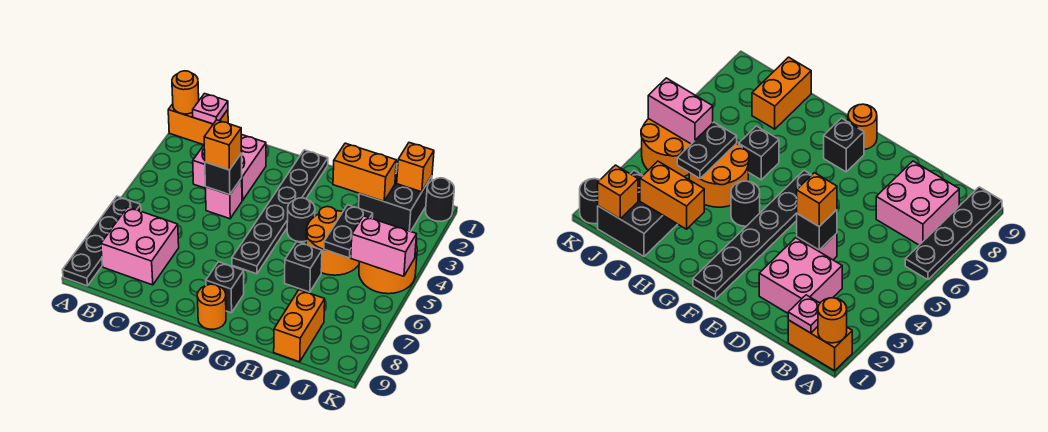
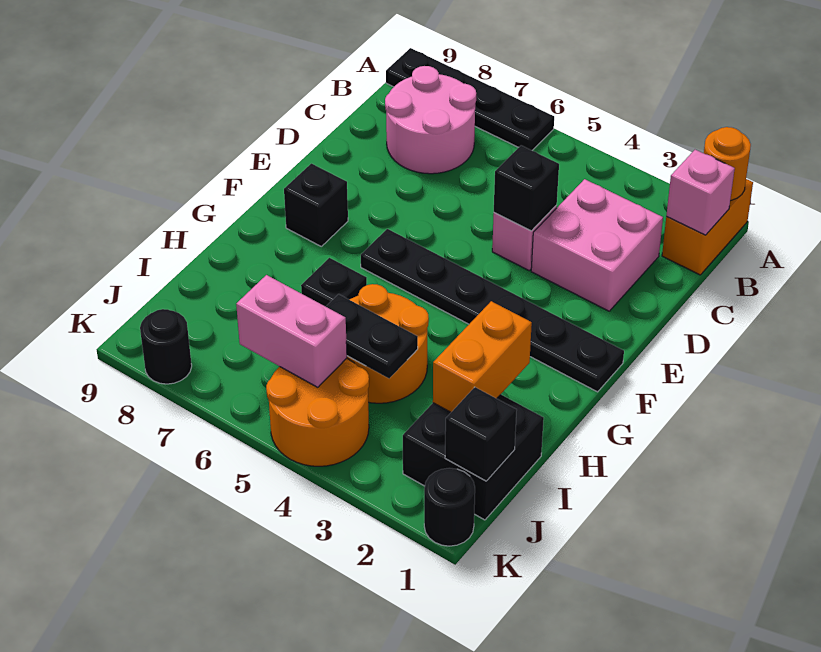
pink 1x1 plate [193,94,228,124] -> pink 1x1 brick [666,150,735,235]
pink 2x2 brick [101,207,179,285] -> pink 2x2 round brick [385,66,476,174]
orange 1x1 brick [204,120,242,170] -> none
orange 1x1 round brick [197,284,226,329] -> none
black 1x1 round brick [287,198,315,242] -> black 1x1 round brick moved to [140,309,192,384]
orange 1x2 brick [274,290,325,362] -> none
orange 1x1 brick [397,143,434,192] -> black 1x1 brick [445,387,517,481]
pink 1x2 brick [351,216,417,276] -> pink 1x2 brick turned to [236,275,347,387]

